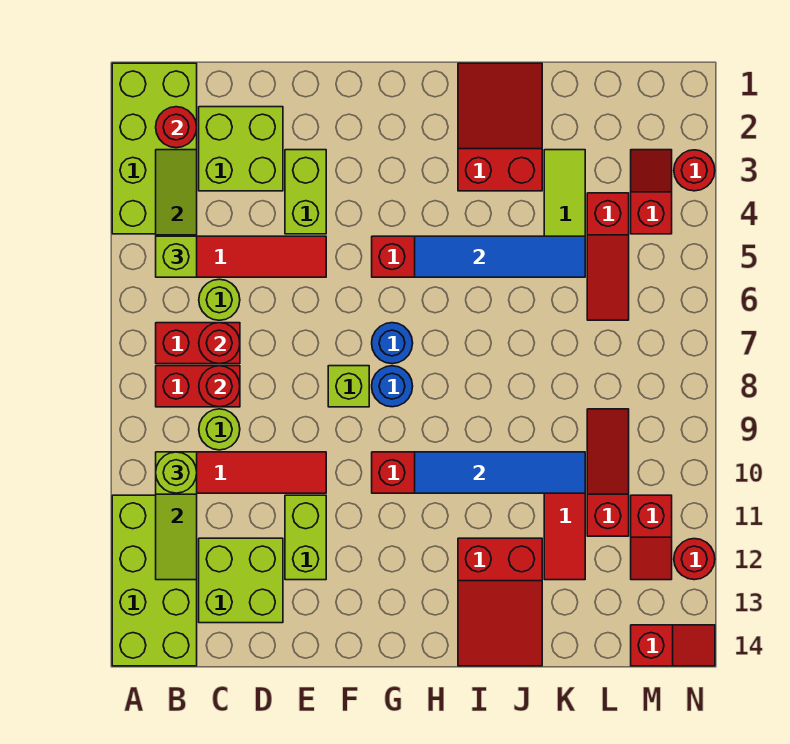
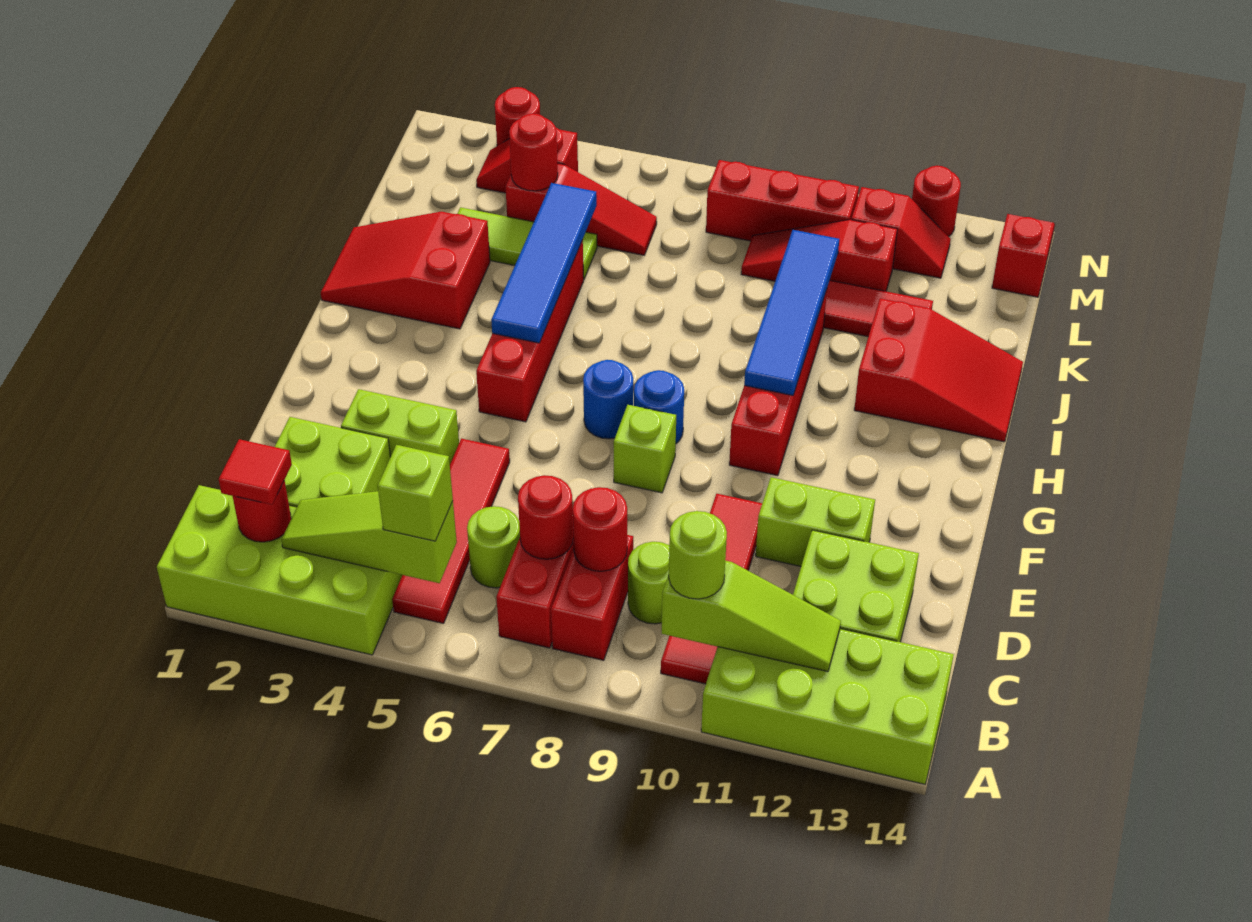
none -> red 1x1 tile [219,439,292,505]
none -> red 1x1 round brick [509,114,558,191]
none -> red 1x3 brick [706,160,859,241]

